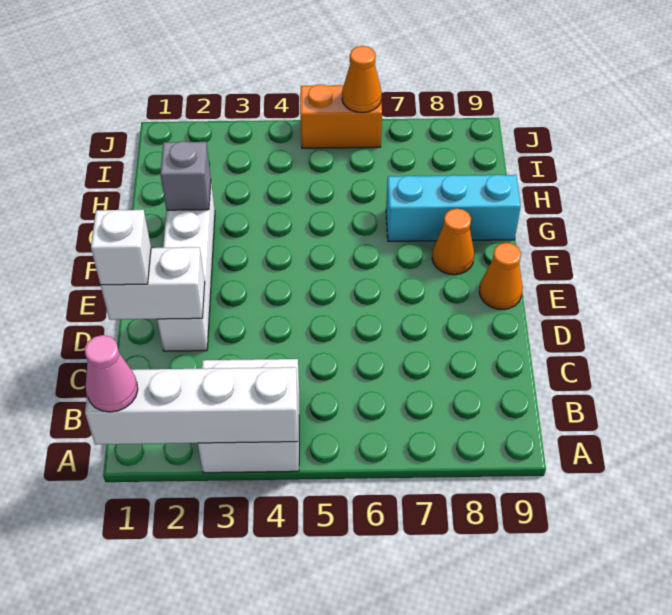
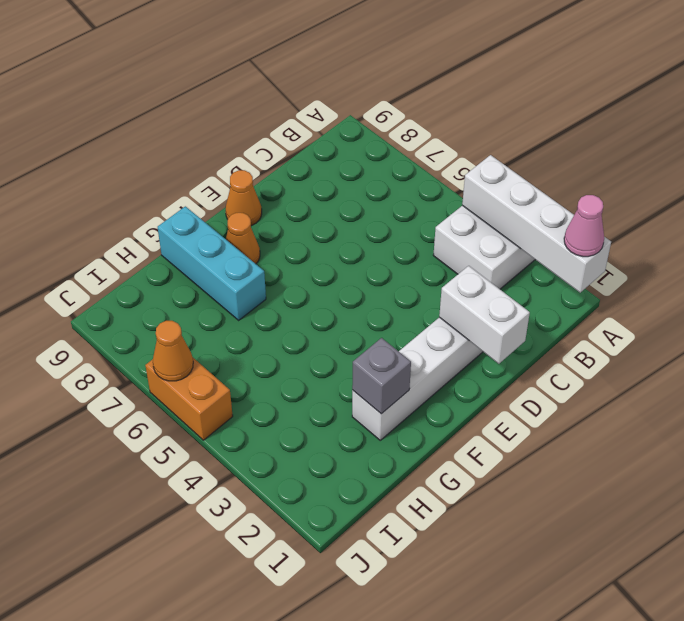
white 1x1 brick [91,210,151,285] -> none

